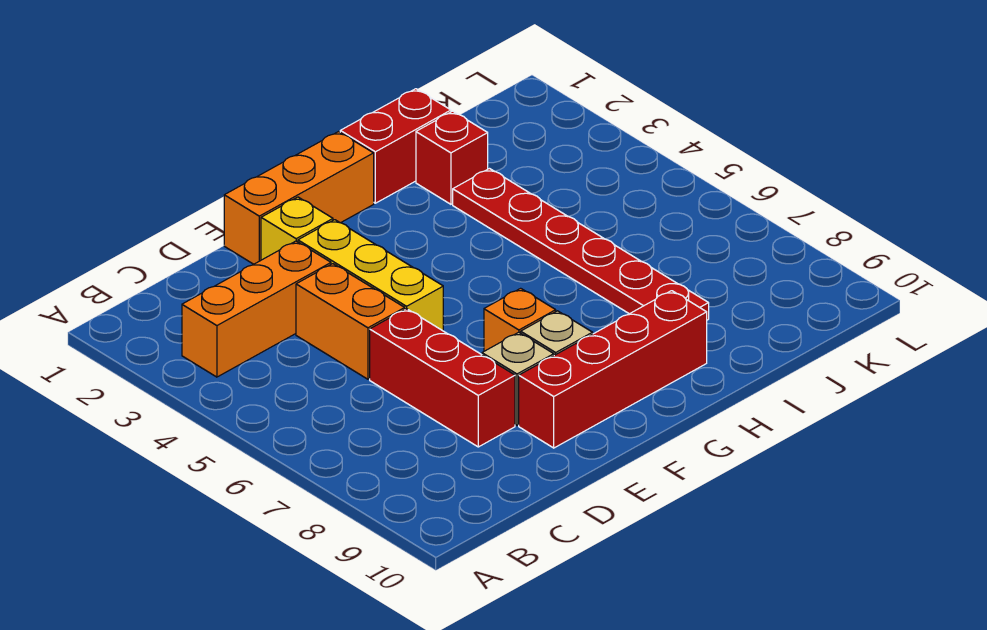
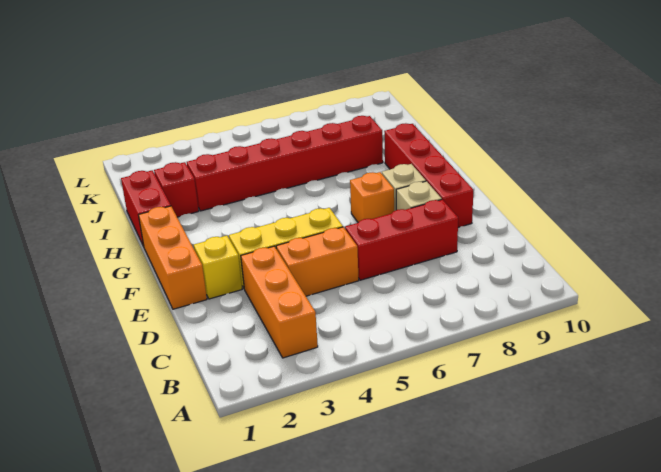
red 1x6 plate [453,169,709,320] -> red 1x6 brick [187,116,383,211]

